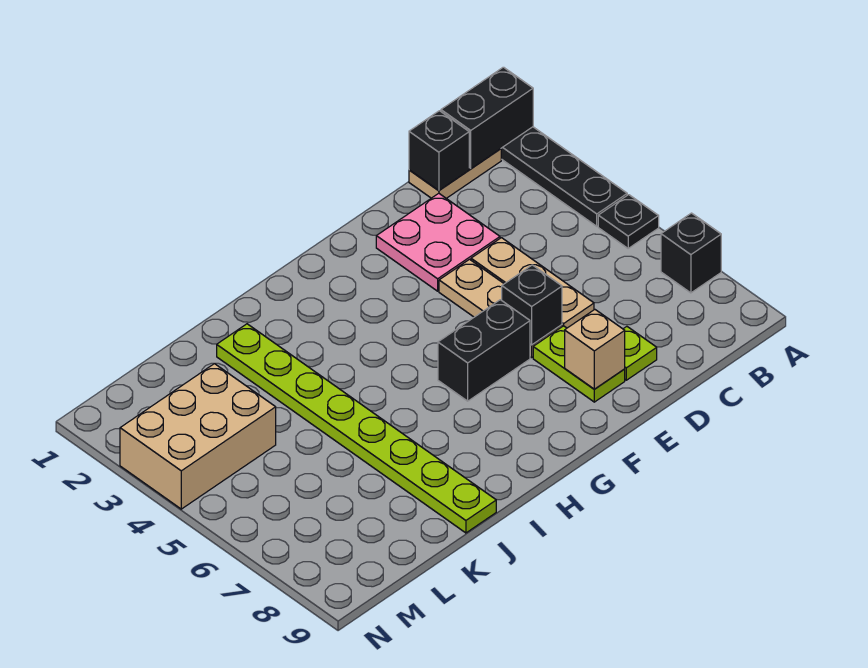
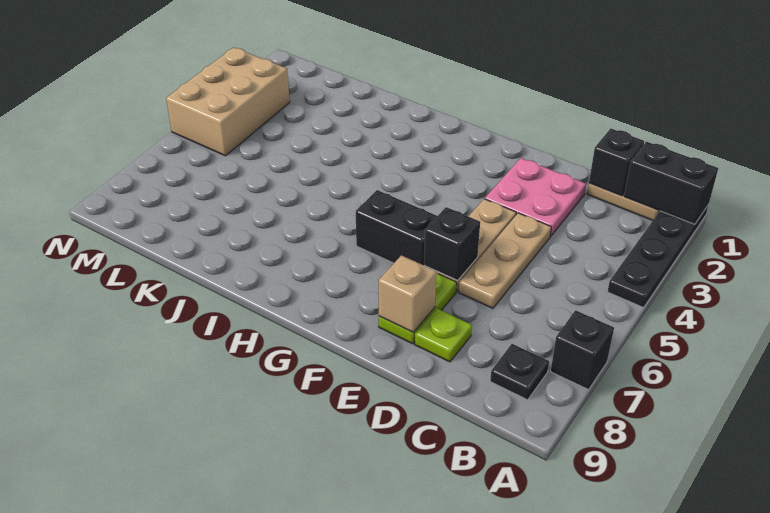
black 1x1 plate [598,195,659,248] -> black 1x1 plate moved to [490,344,549,400]
lime 1x8 plate [217,324,496,533] -> none
tan 2x3 brick [120,364,276,509] -> tan 2x3 brick turned to [166,47,290,156]

